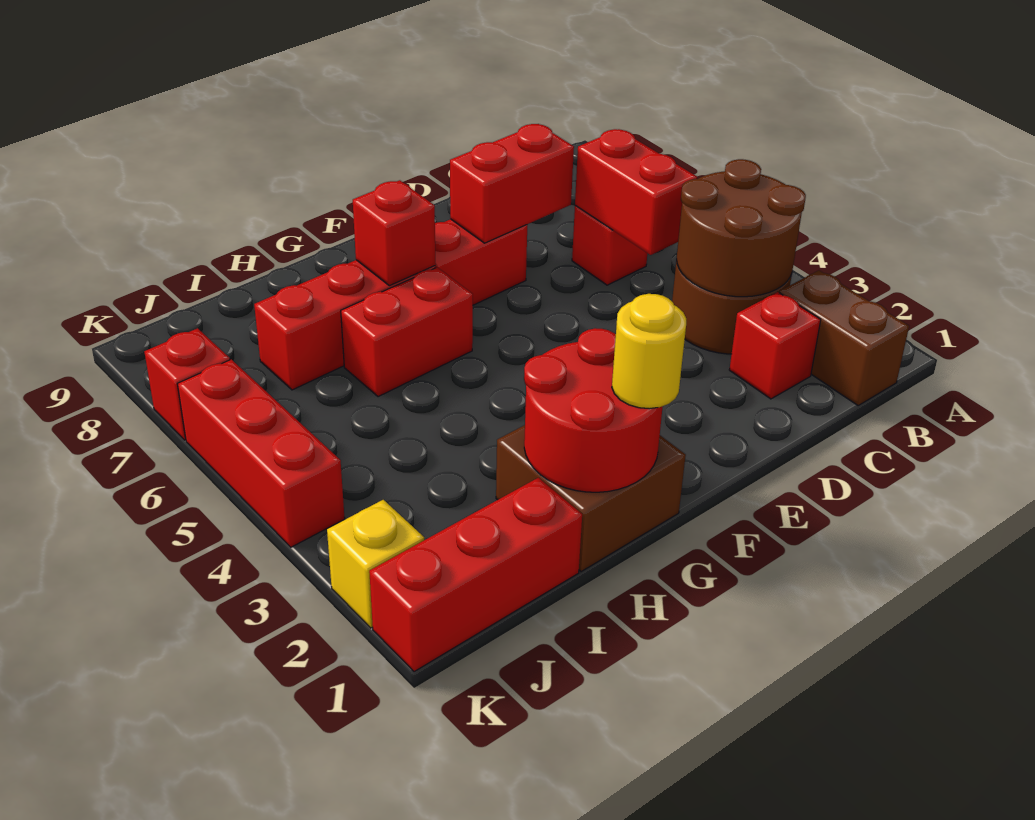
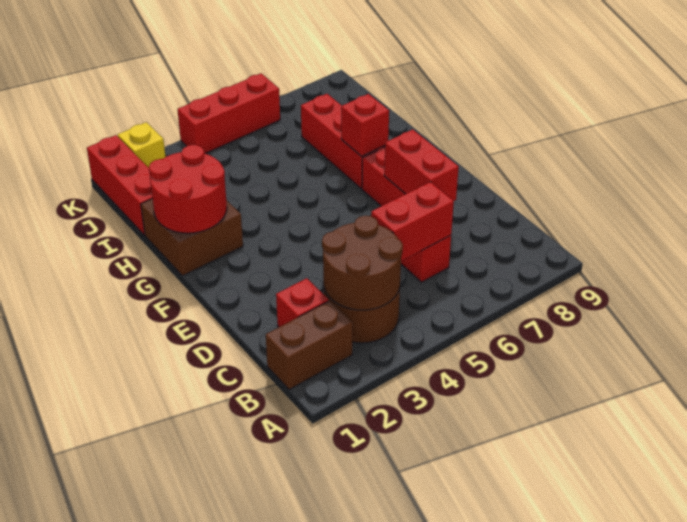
yellow 1x1 round brick [612,294,686,409] -> none
red 1x2 brick [341,267,473,397] -> none
red 1x1 brick [144,328,230,440] -> none

